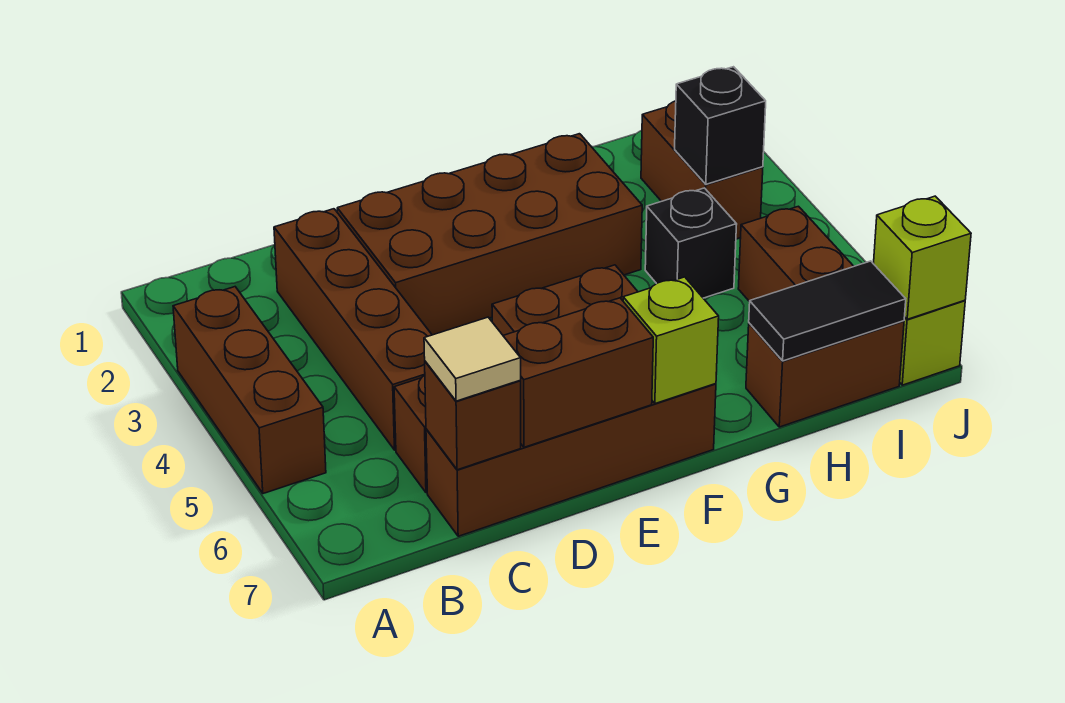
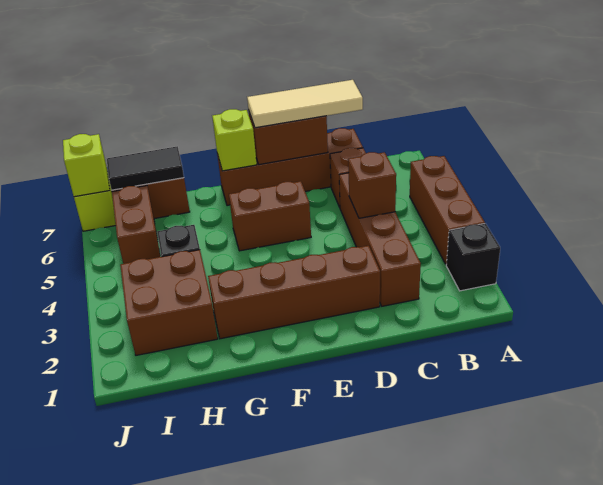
brown 1x1 brick [425,361,521,470] -> brown 1x1 brick moved to [348,152,396,218]
tan 1x1 tile [424,317,521,401] -> tan 1x3 tile [247,80,363,128]
brown 2x4 brick [337,134,642,335] -> brown 1x4 brick [208,246,380,339]
brown 1x2 brick [641,101,763,239] -> brown 2x2 brick [120,250,218,355]
black 1x1 brick [675,67,766,184] -> black 1x1 brick moved to [446,223,500,291]

